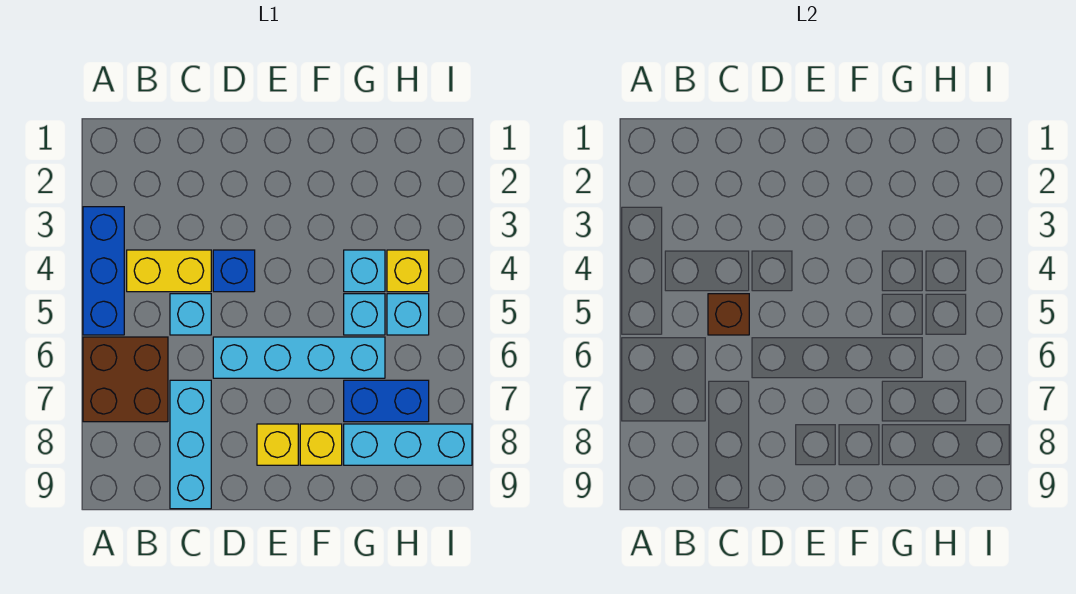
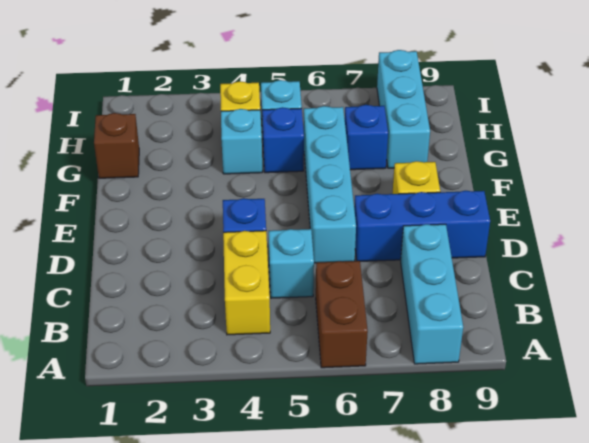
blue 1x3 brick [83,207,124,335] -> blue 1x3 brick moved to [354,191,490,261]
brown 2x2 brick [83,337,168,422] -> brown 1x2 brick [316,261,368,368]
brown 1x1 brick [708,294,749,335] -> brown 1x1 brick moved to [94,113,139,178]
cyan 1x3 brick [170,380,211,509] -> cyan 1x3 brick turned to [401,224,463,364]
yellow 1x1 brick [300,424,342,465] -> none
cyan 1x1 brick [344,294,385,335] -> blue 1x1 brick [262,107,304,173]
blue 1x2 brick [344,380,429,422] -> blue 1x1 brick [345,105,388,170]

